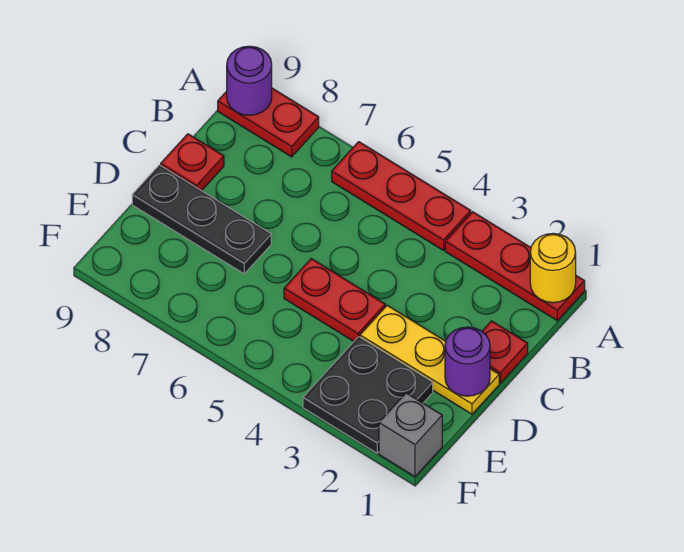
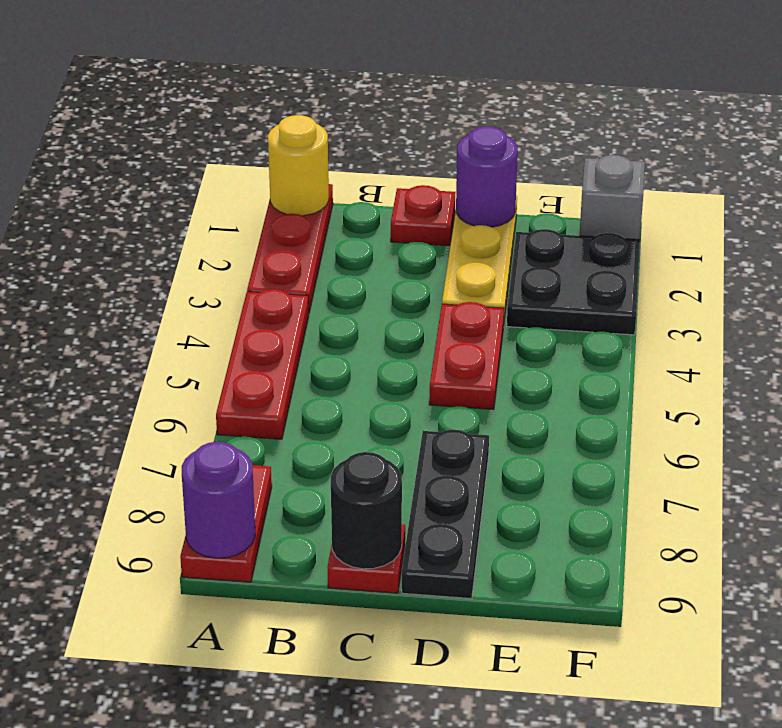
none -> black 1x1 round brick [331,452,402,569]

